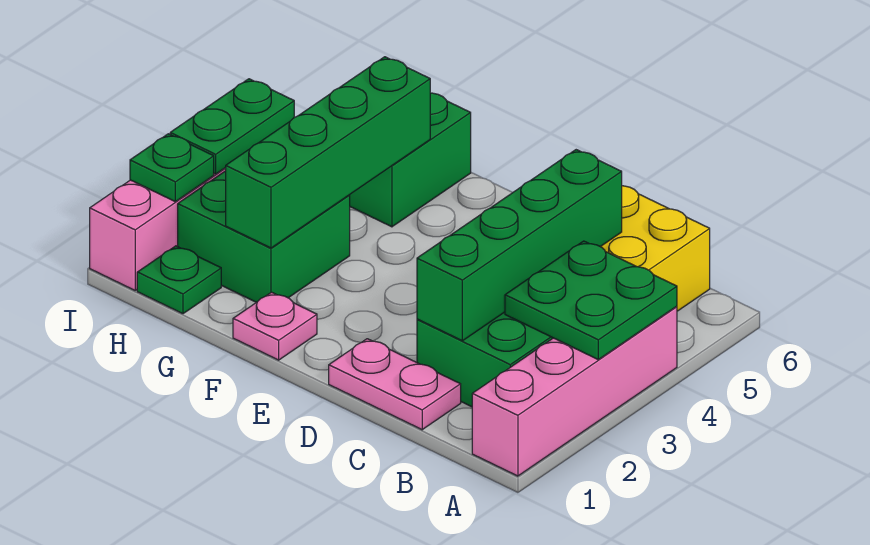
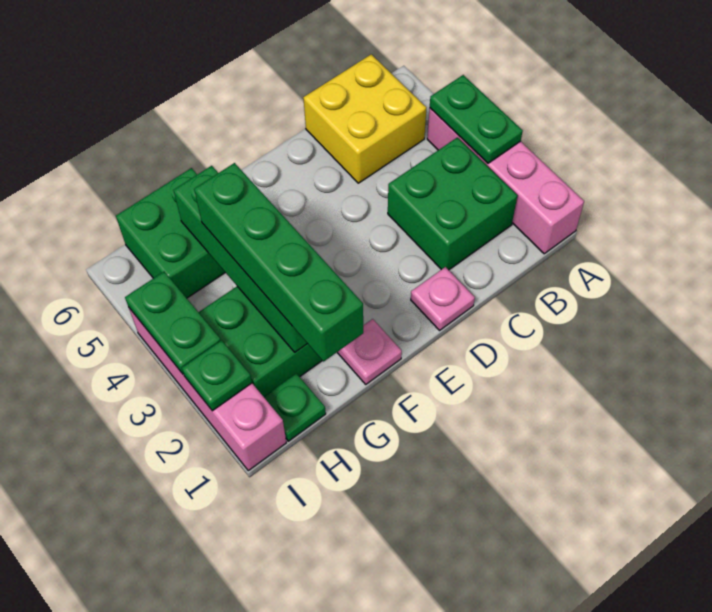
green 2x2 plate [505,241,677,360] -> green 1x2 plate [430,75,523,163]
pink 1x2 plate [329,339,461,430] -> pink 1x1 plate [411,267,475,330]
green 1x4 brick [417,150,622,341] -> green 1x4 brick moved to [194,163,363,361]

